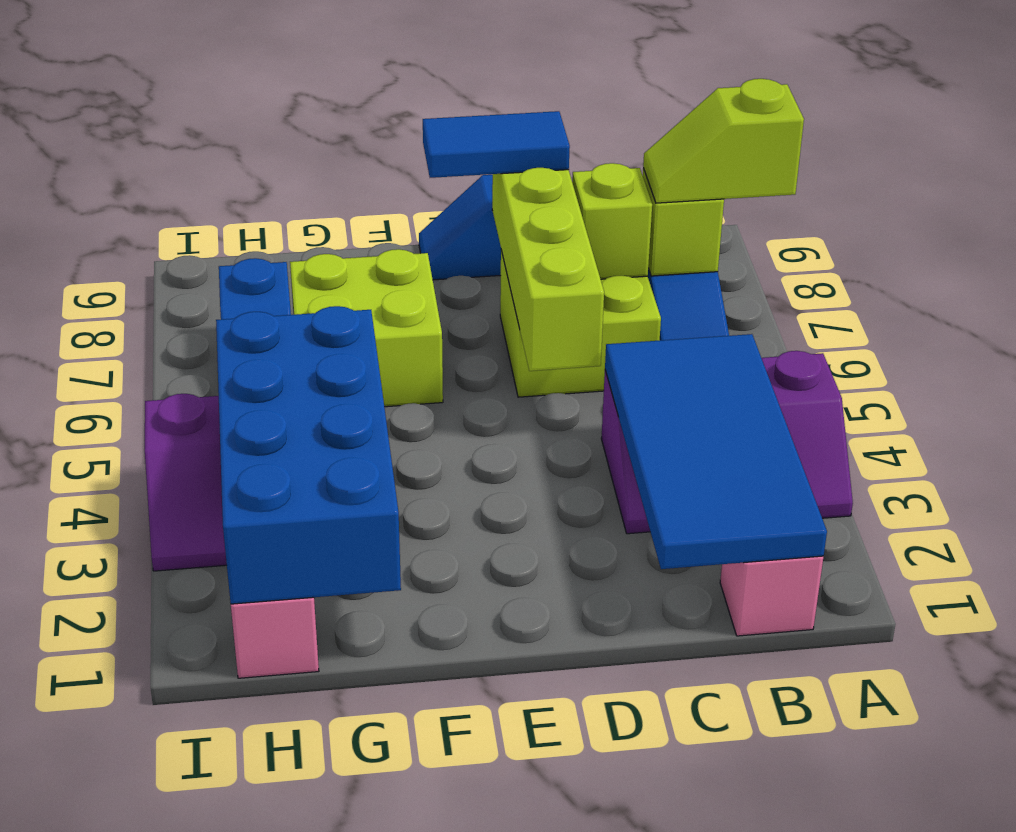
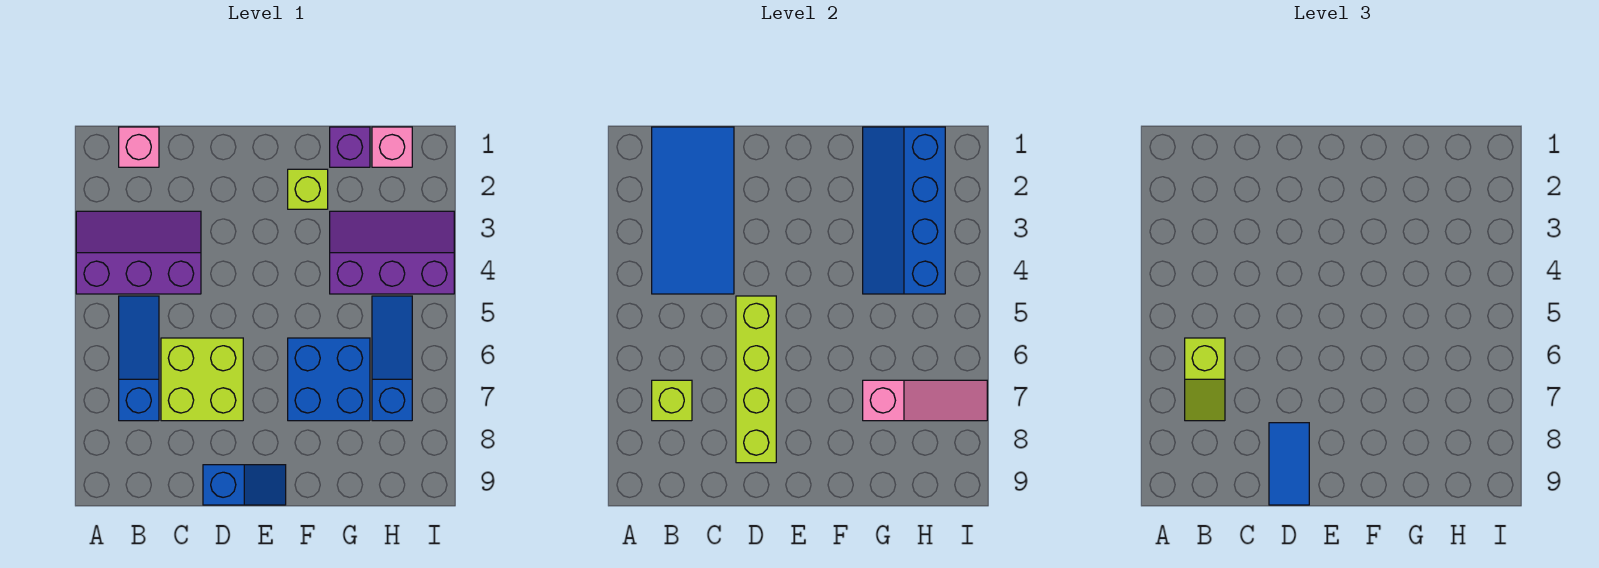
lime 1x2 slope [643,79,804,203] -> lime 1x2 slope turned to [1185,338,1225,421]
lime 1x1 brick [572,163,652,279] -> lime 1x1 brick moved to [288,169,328,209]
blue 1x2 tile [423,111,570,178] -> blue 1x2 tile turned to [1269,423,1309,505]
lime 2x2 brick [290,249,443,407] -> blue 2x2 brick [288,338,370,421]
none -> purple 1x1 brick [330,127,370,167]
blue 2x4 brick [216,306,401,604] -> blue 2x4 slope [863,127,945,294]
none -> pink 1x3 slope [863,380,987,421]

